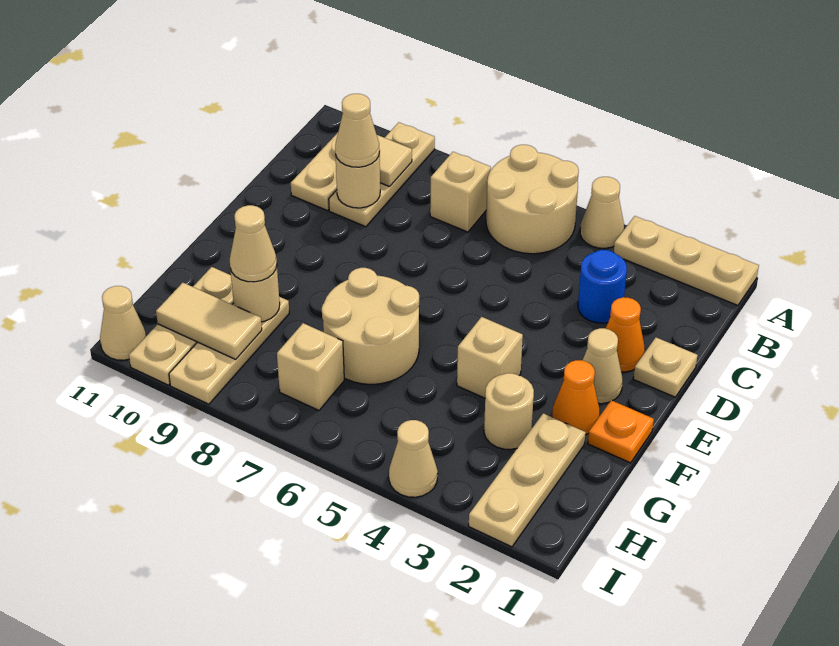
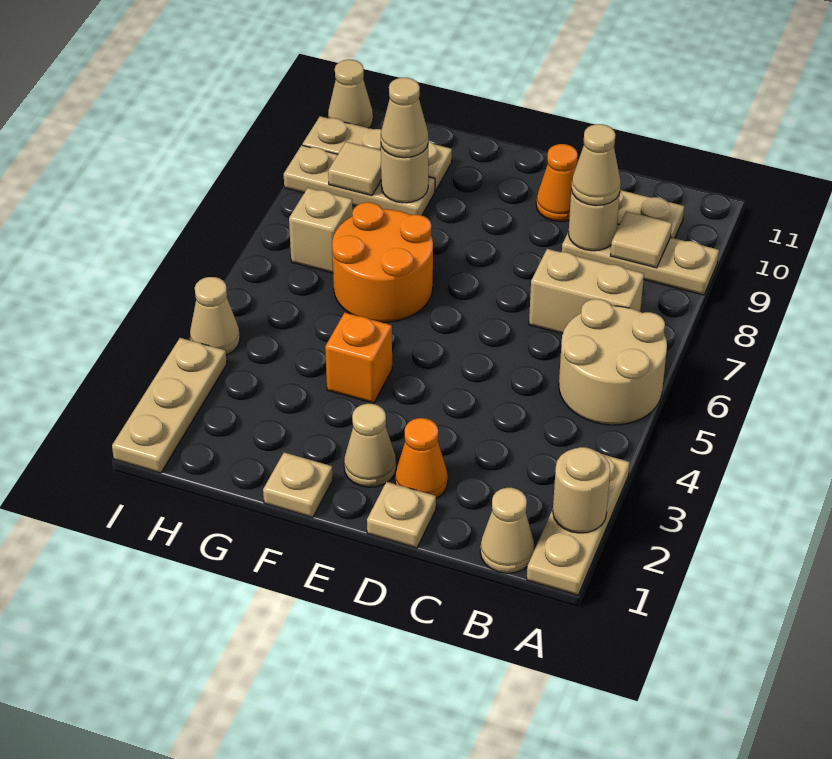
tan 1x1 cone [580,177,624,248] -> tan 1x1 cone moved to [480,488,534,573]
tan 1x1 brick [430,152,491,232] -> tan 1x2 brick [529,249,644,334]
blue 1x1 round brick [578,250,627,323] -> none
orange 1x1 plate [588,400,654,463] -> tan 1x1 plate [263,452,333,518]
orange 1x1 cone [552,360,600,435] -> orange 1x1 cone moved to [536,144,578,222]
tan 1x1 brick [457,317,523,398] -> orange 1x1 brick [325,313,392,403]
tan 2x2 round brick [322,268,419,384] -> orange 2x2 round brick [332,202,433,322]
tan 1x3 plate [469,413,586,547] -> tan 1x3 plate turned to [112,338,227,473]
tan 1x1 round brick [484,373,534,449] -> tan 1x1 round brick moved to [553,447,610,533]
tan 1x2 tile [156,283,262,359] -> tan 1x1 tile [328,142,381,196]

